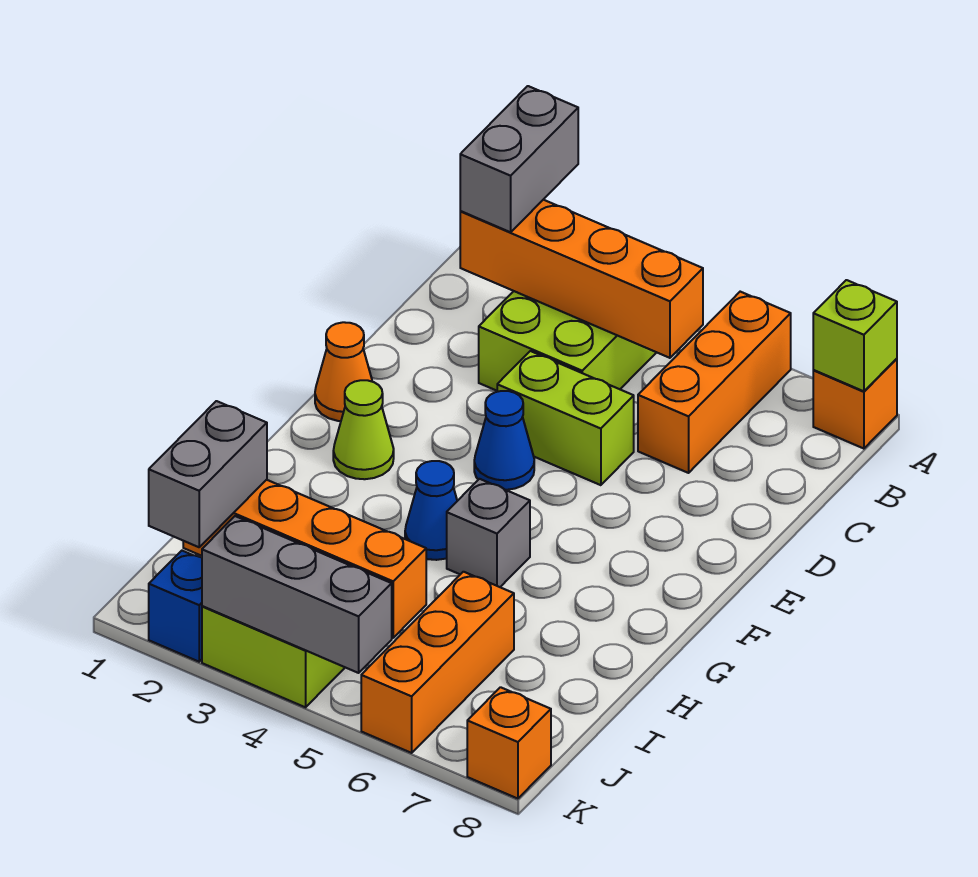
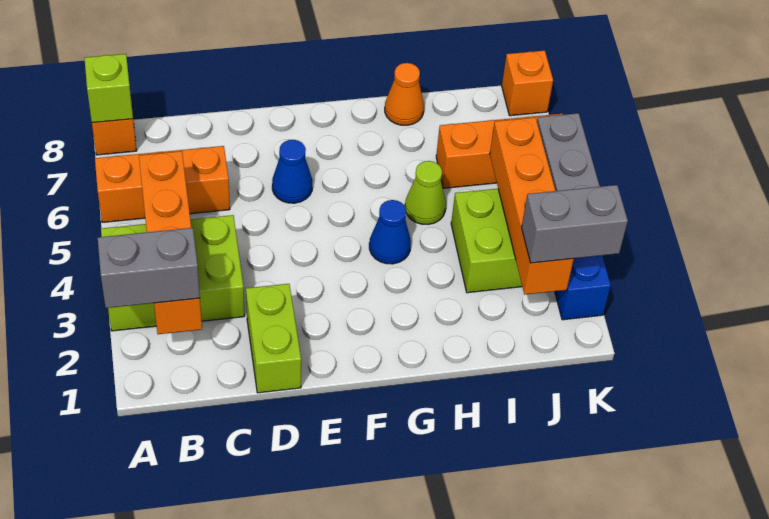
lime 1x2 brick [497,351,634,485] -> lime 1x2 brick moved to [246,284,301,393]
orange 1x1 cone [315,322,372,421] -> orange 1x1 cone moved to [385,63,424,125]
blue 1x1 cone [474,391,534,490] -> blue 1x1 cone moved to [272,140,313,203]
lime 1x1 cone [333,380,394,479] -> lime 1x1 cone moved to [405,161,446,224]
grey 1x1 brick [447,479,530,587] -> none

